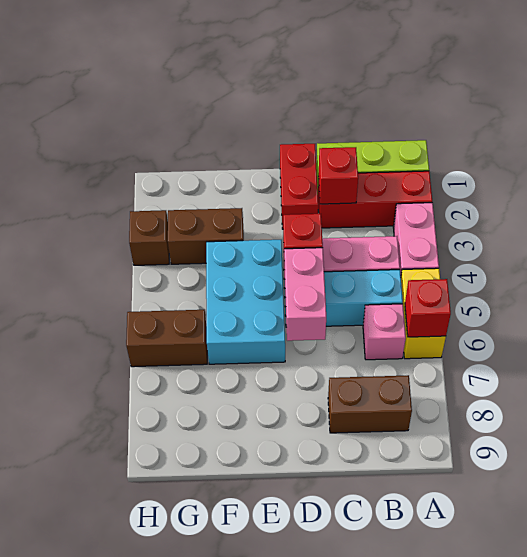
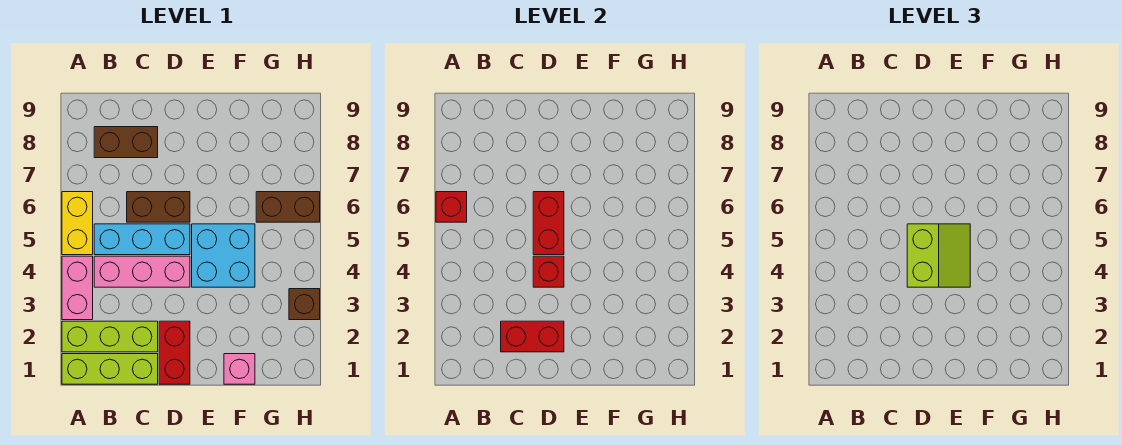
red 1x3 brick [318,171,432,228] -> lime 1x3 brick [62,321,158,352]
pink 1x1 brick [363,304,406,360] -> pink 1x1 brick moved to [224,354,255,384]
red 1x1 brick [318,147,358,204] -> red 1x2 brick [501,321,564,352]
none -> lime 2x2 slope [907,224,970,287]
pink 1x2 brick [284,248,326,341] -> red 1x2 brick [533,192,564,255]
cyan 2x3 brick [206,240,285,364] -> cyan 2x2 brick [192,224,255,287]
brown 1x2 brick [168,208,244,264] -> brown 1x2 brick moved to [127,192,190,222]

